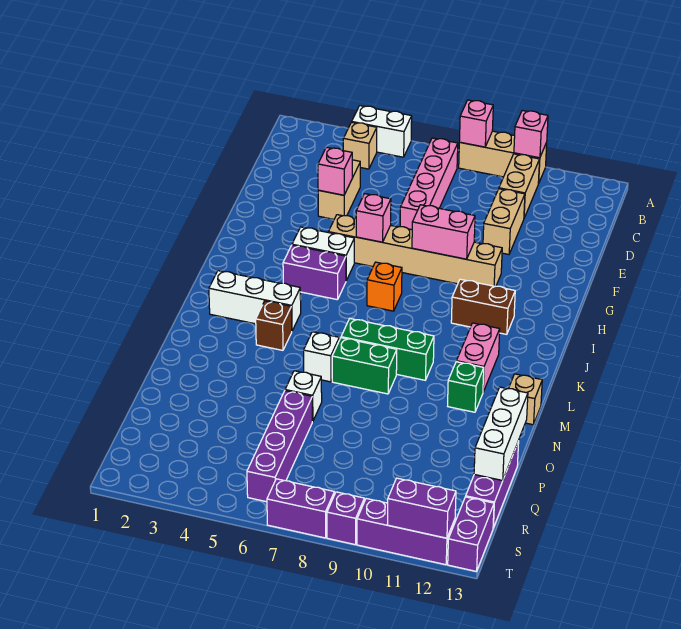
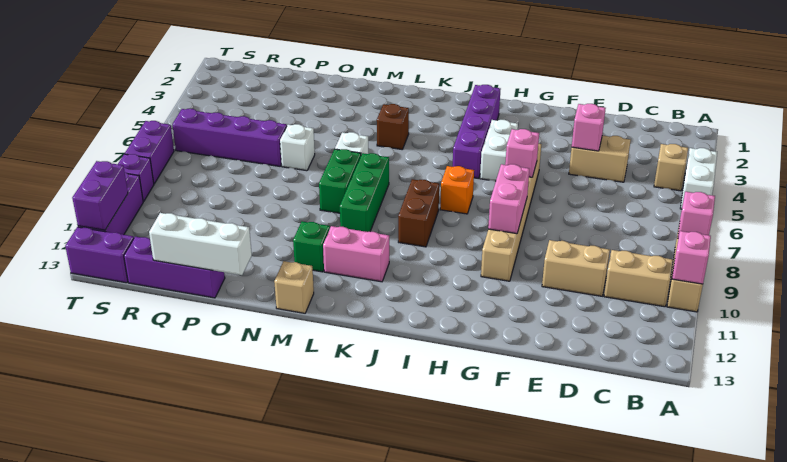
pink 1x4 brick [400,138,458,230] -> none
purple 1x2 brick [283,245,346,300] -> purple 1x4 brick [453,85,500,179]
brown 1x2 brick [451,279,515,334] -> brown 1x2 brick moved to [398,179,439,247]
white 1x3 brick [209,271,301,331] -> none

